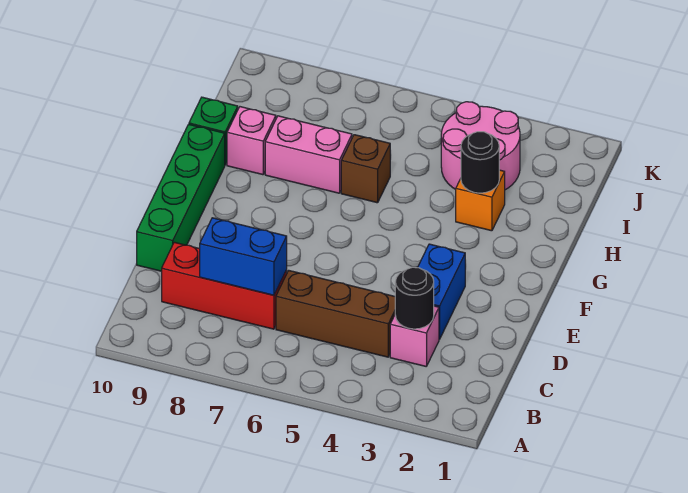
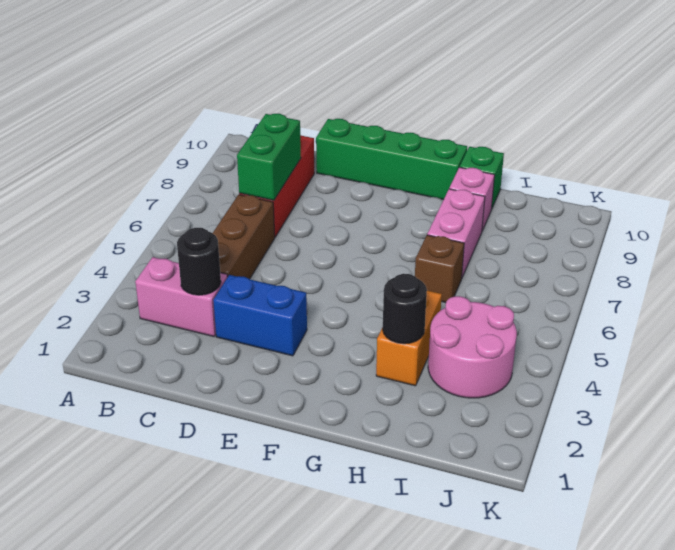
pink 1x1 brick [390,306,439,366] -> pink 1x2 brick [135,257,228,337]
blue 1x2 brick [200,218,287,295] -> green 1x2 brick [237,114,301,200]
orange 1x1 brick [456,170,505,231] -> orange 1x2 brick [376,291,442,386]

